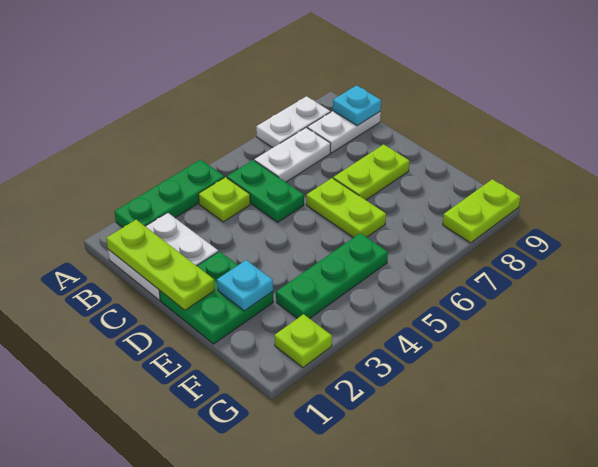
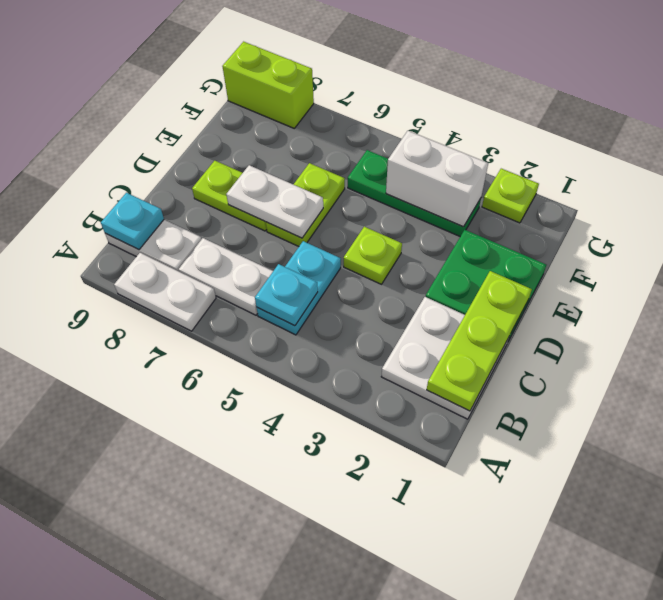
green 1x3 plate [114,160,224,227] -> none
lime 1x1 plate [198,177,250,222] -> lime 1x1 plate moved to [344,227,402,284]
green 1x2 plate [227,160,304,222] -> cyan 1x2 plate [257,241,341,335]
none -> white 1x2 plate [226,165,323,238]
cyan 1x1 plate [217,260,273,311] -> cyan 1x1 plate moved to [255,264,318,326]
none -> white 1x2 brick [386,131,488,227]
lime 1x2 plate [443,179,520,243] -> lime 1x2 brick [222,42,314,128]

